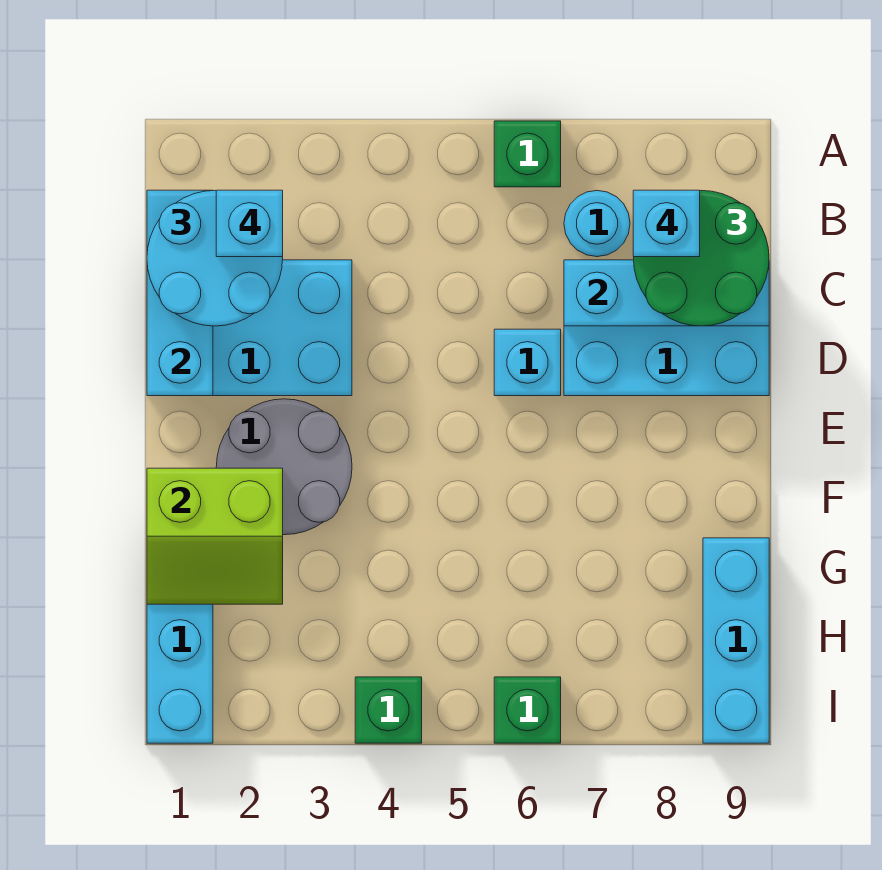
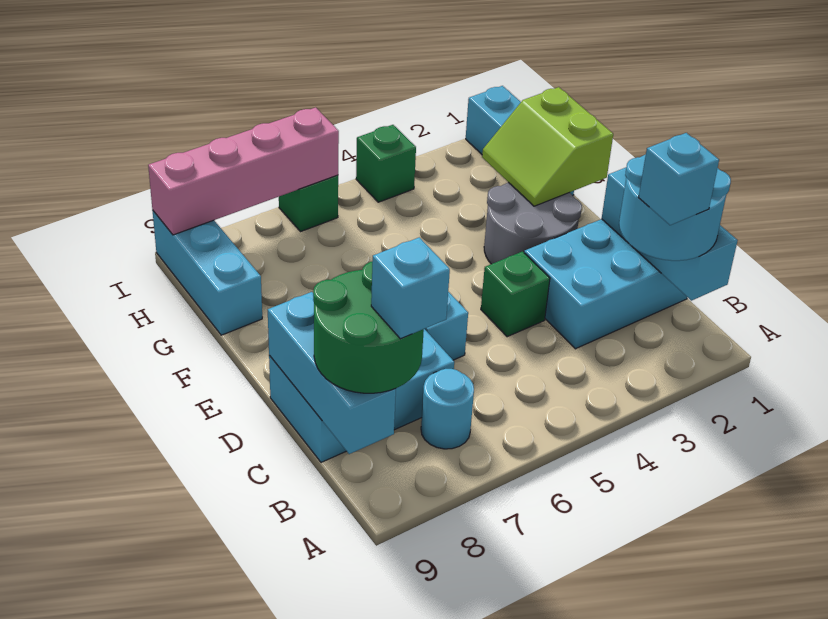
green 1x1 brick [494,121,561,187] -> green 1x1 brick moved to [481,252,550,337]
cyan 1x3 brick [564,260,769,326] -> cyan 1x3 brick turned to [268,292,396,454]
lime 2x2 slope [147,468,283,604] -> lime 2x2 slope turned to [482,87,613,206]
none -> pink 1x4 brick [148,107,339,235]

